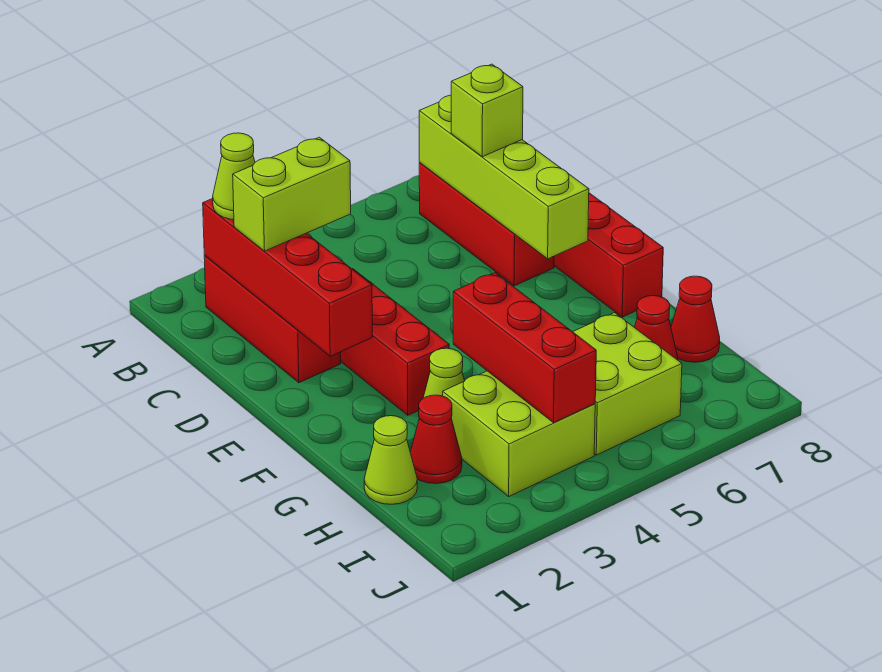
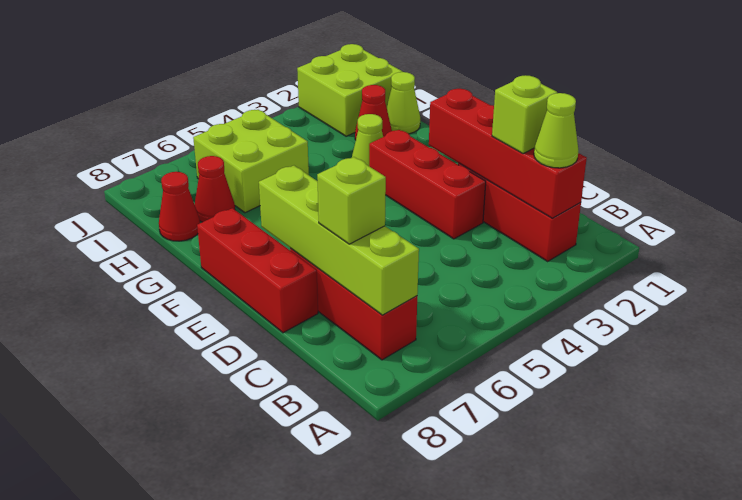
lime 1x2 brick [233,137,351,251] -> lime 1x1 brick [492,75,557,153]
red 1x3 brick [453,273,596,423] -> none
lime 2x2 brick [443,371,595,496] -> lime 2x2 brick moved to [297,44,402,136]

